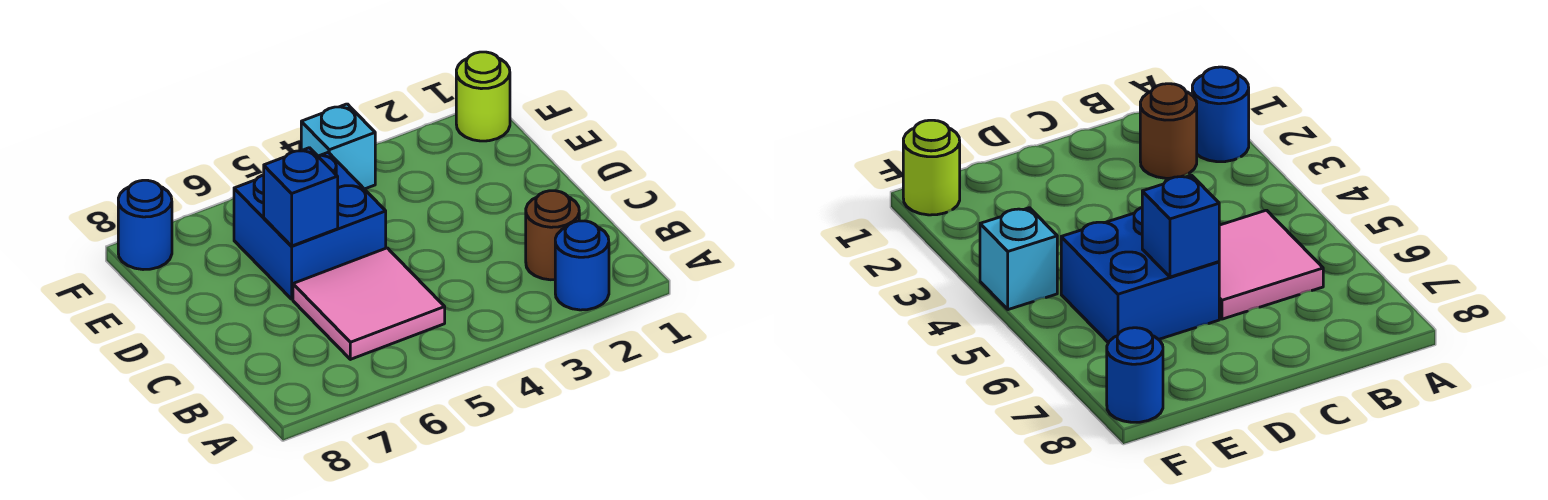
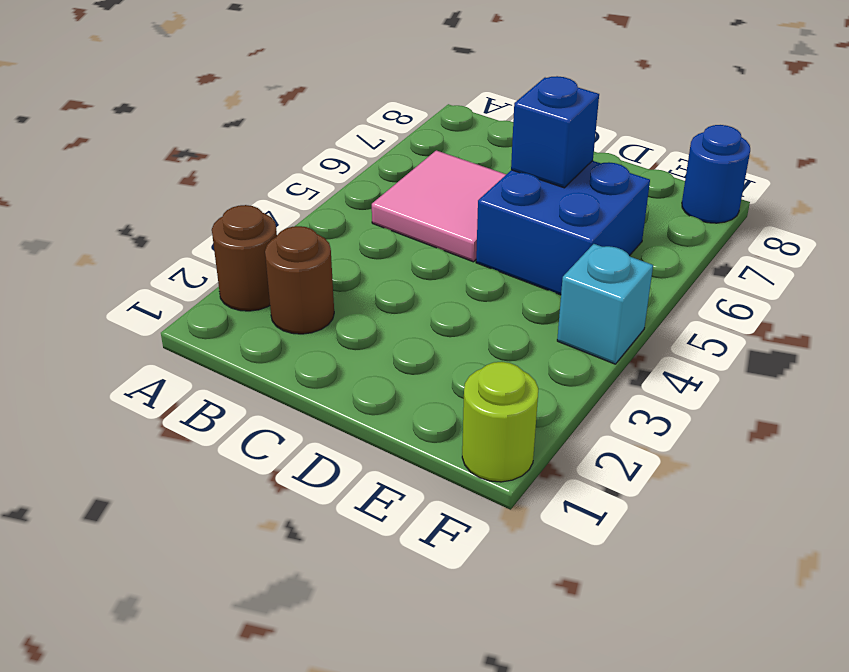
blue 1x1 round brick [555,221,609,310] -> brown 1x1 round brick [212,205,277,311]

